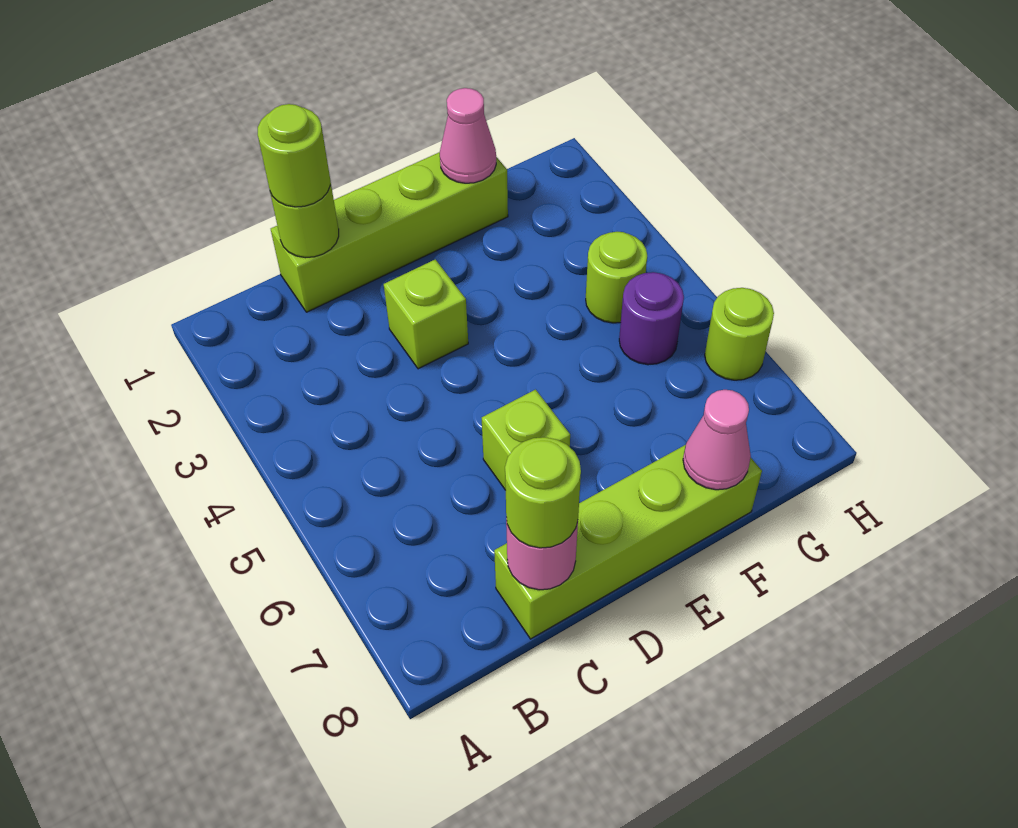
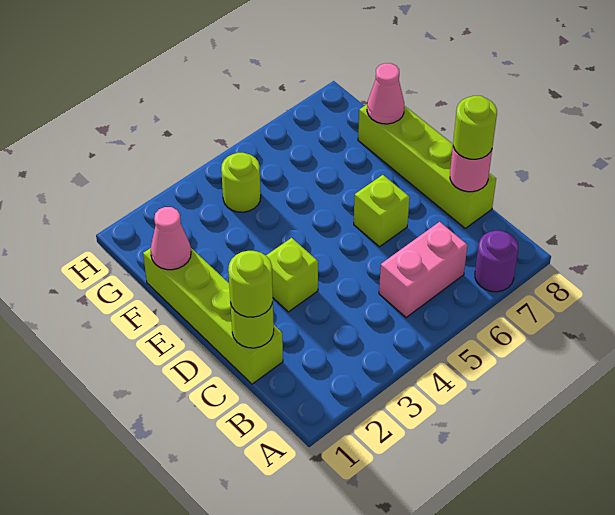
none -> pink 1x2 brick [379,222,467,318]
purple 1x1 round brick [619,272,684,365] -> purple 1x1 round brick moved to [475,231,518,292]
lime 1x1 round brick [705,288,774,380] -> none

